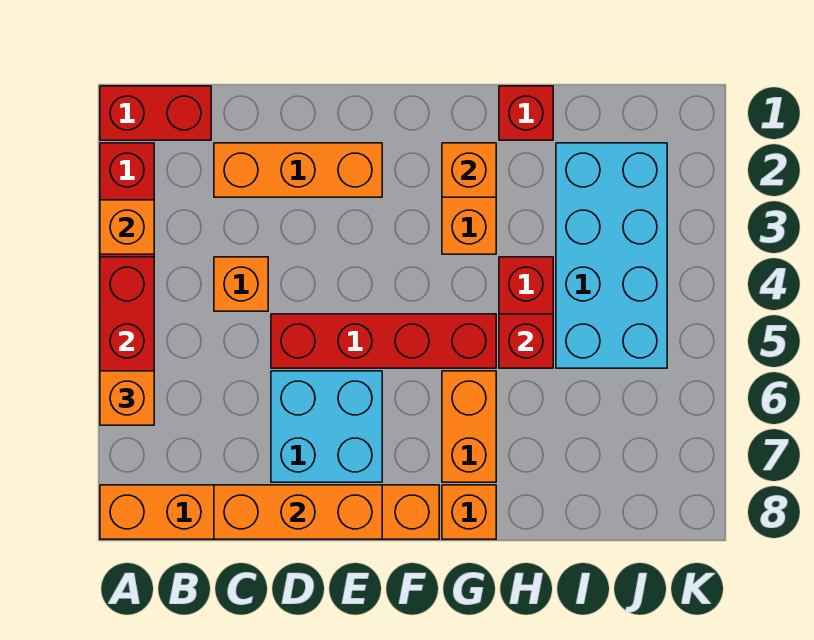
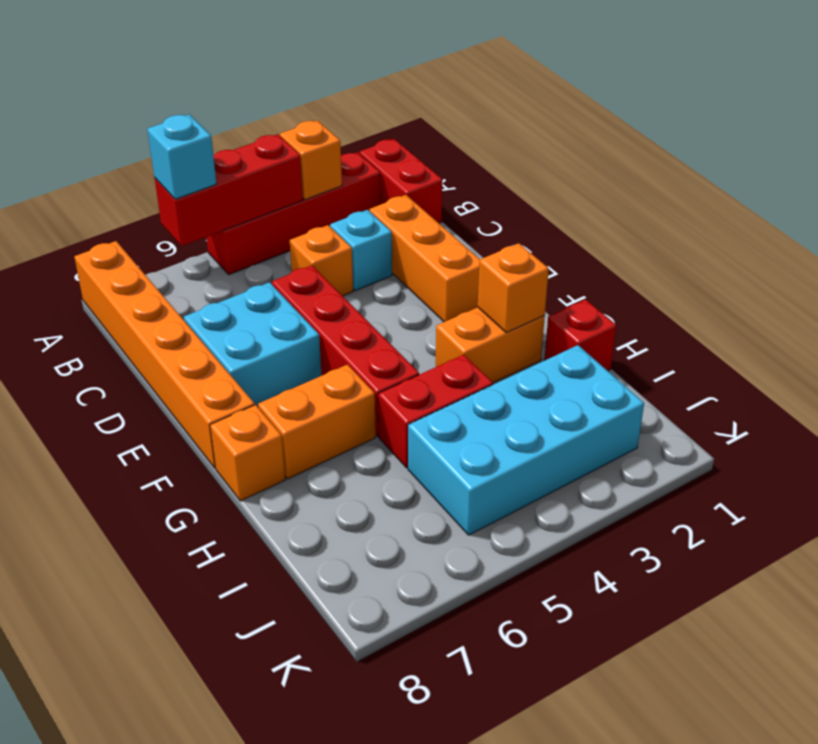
orange 1x1 brick [100,371,154,425] -> cyan 1x1 brick [147,114,217,199]
none -> cyan 1x1 brick [330,210,392,291]
orange 1x3 brick [214,485,382,539] -> none
red 1x1 brick [499,314,553,368] -> none

